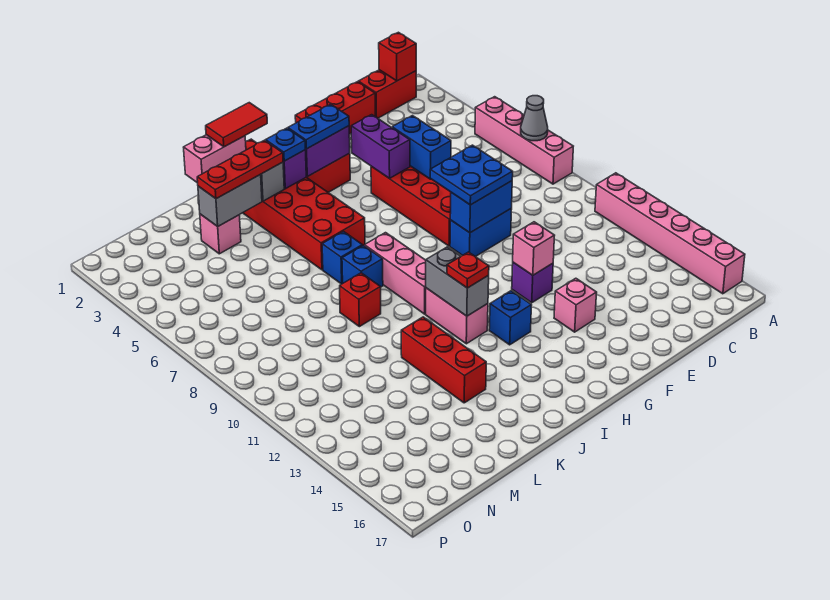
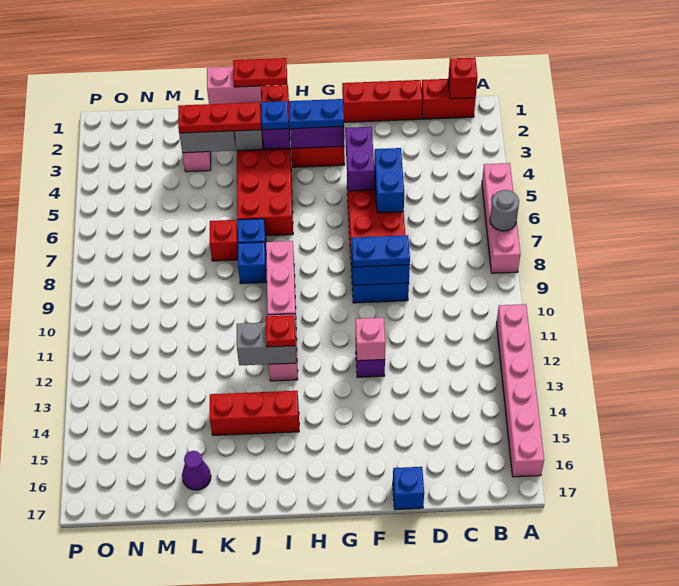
grey 1x1 cone [521,96,548,141] -> grey 1x1 round brick [490,190,519,231]
blue 2x2 plate [430,145,513,205] -> blue 1x2 plate [352,235,410,267]
pink 1x1 brick [554,278,597,332] -> none
blue 1x1 brick [489,291,532,345] -> blue 1x1 brick moved to [393,467,424,510]
red 1x2 tile [206,103,267,147] -> red 1x2 plate [233,58,287,87]
grey 1x2 brick [426,247,489,316] -> grey 1x2 brick turned to [237,322,297,365]
red 1x1 brick [340,273,381,327] -> red 1x1 brick moved to [210,220,238,261]
red 1x3 brick [401,317,486,403] -> red 1x3 brick turned to [210,391,299,435]
none -> purple 1x1 cone [182,451,211,490]

